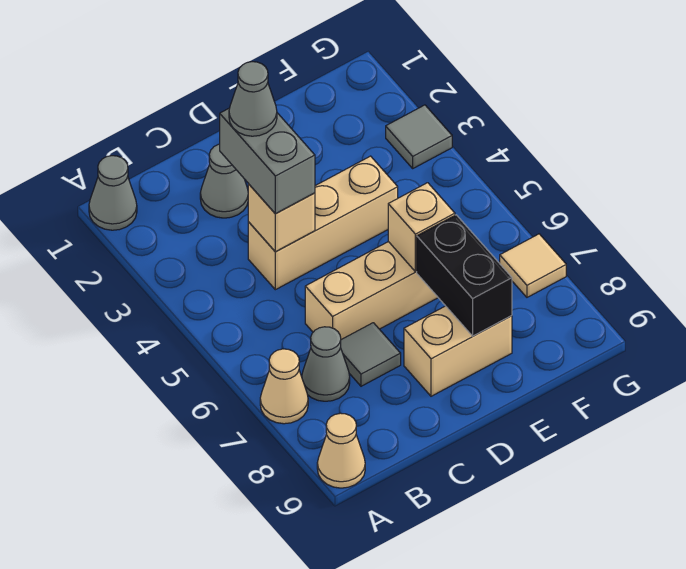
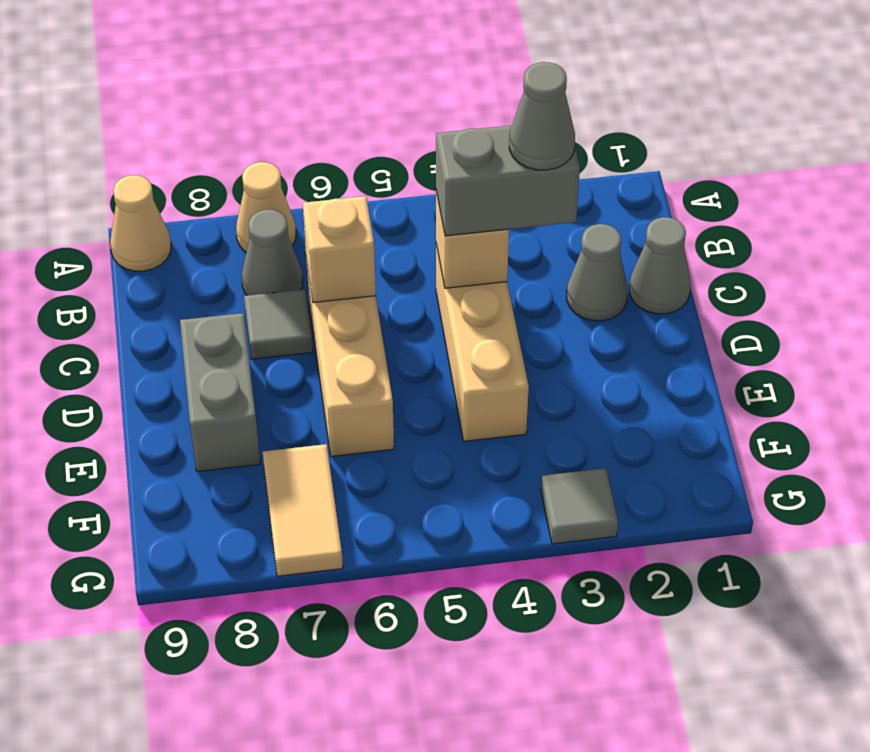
grey 1x1 cone [89,156,137,230] -> grey 1x1 cone moved to [629,217,691,314]
tan 1x2 brick [404,306,512,396] -> grey 1x2 brick [180,313,260,472]
tan 1x1 brick [388,183,455,272] -> tan 1x1 brick moved to [303,196,376,303]
black 1x2 brick [416,215,512,336] -> none
tan 1x1 tile [500,234,566,297] -> tan 1x2 tile [263,444,343,576]

